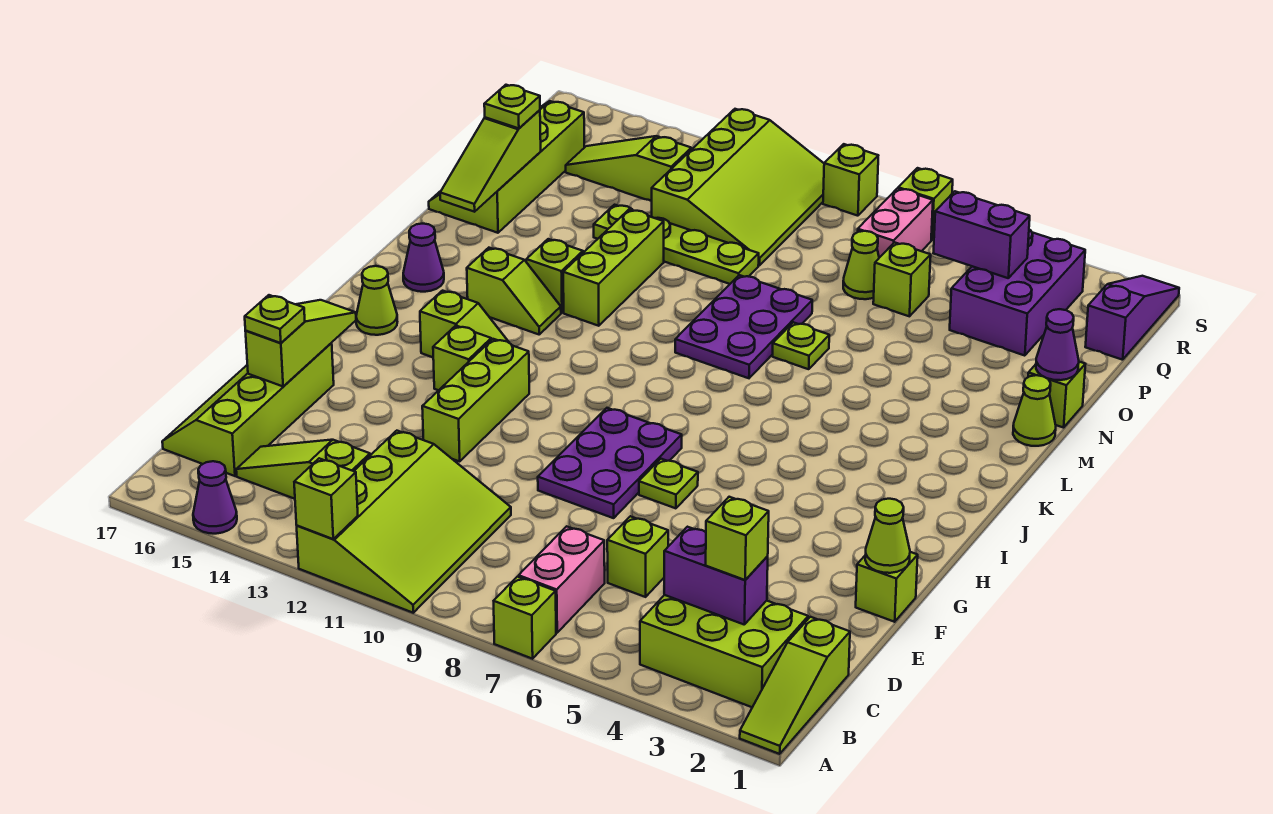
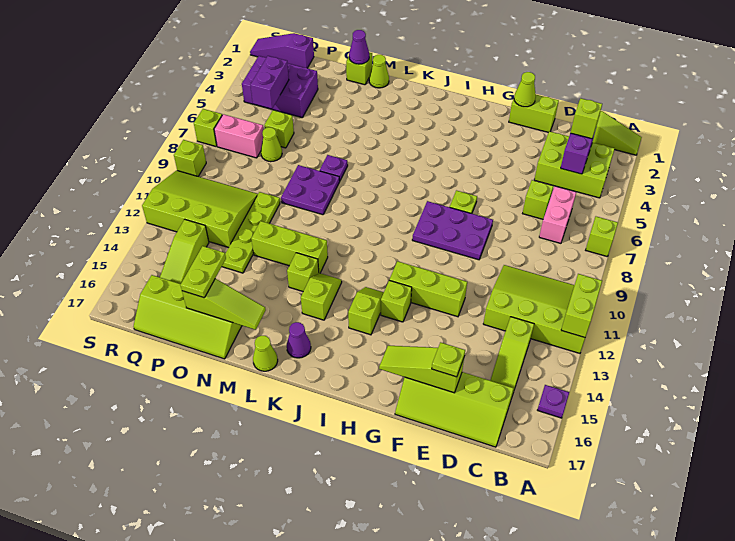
lime 1x1 brick [294,458,358,539] -> lime 1x2 brick [561,274,602,337]
purple 1x1 cone [193,461,237,534] -> purple 1x1 plate [538,385,569,418]
lime 2x3 brick [640,595,808,707] -> lime 2x3 brick turned to [534,131,615,198]
pink 1x2 brick [519,526,605,633] -> pink 1x2 brick turned to [539,186,576,243]
lime 1x1 brick [856,552,918,622] -> lime 1x2 brick [509,95,559,132]
lime 1x1 cone [356,266,397,335] -> lime 1x1 cone moved to [253,336,278,371]
purple 2x3 plate [675,275,812,378] -> purple 2x2 plate [281,165,340,215]
lime 1x1 plate [773,322,829,369] -> purple 1x1 plate [320,155,348,180]
lime 1x1 plate [484,85,540,128] -> lime 1x2 plate [180,246,226,298]

